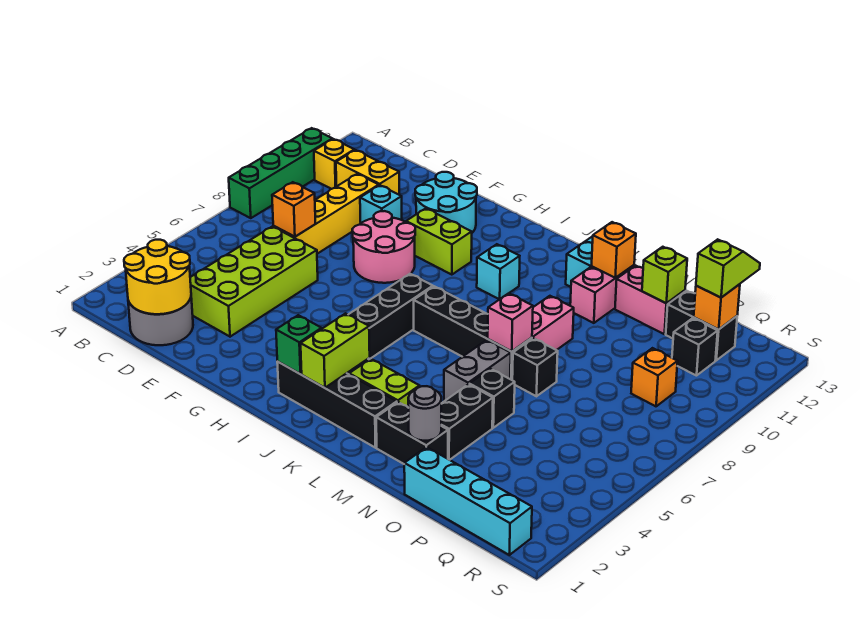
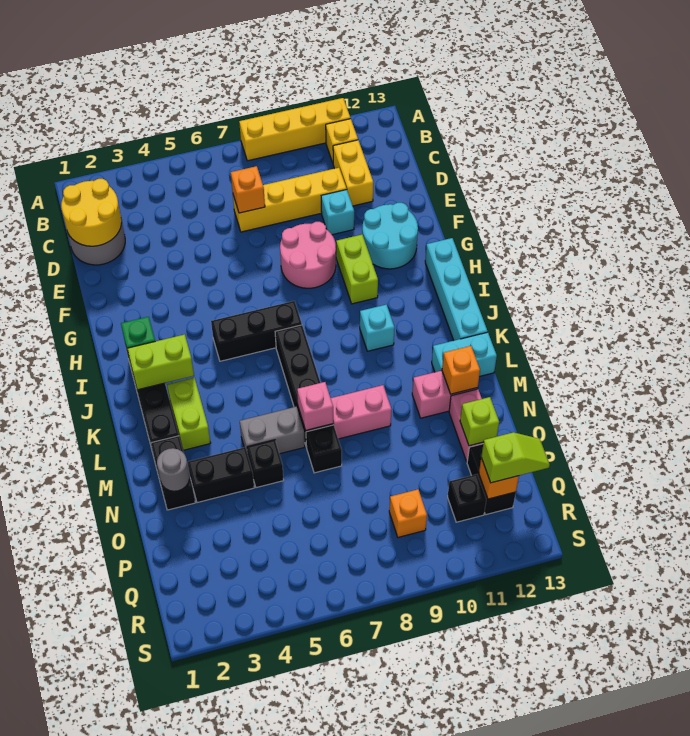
green 1x4 brick [229,128,332,218] -> yellow 1x4 brick [239,98,350,161]
lime 2x4 brick [190,226,318,337] -> none
cyan 1x4 brick [404,447,532,555] -> cyan 1x4 brick moved to [425,238,488,340]

